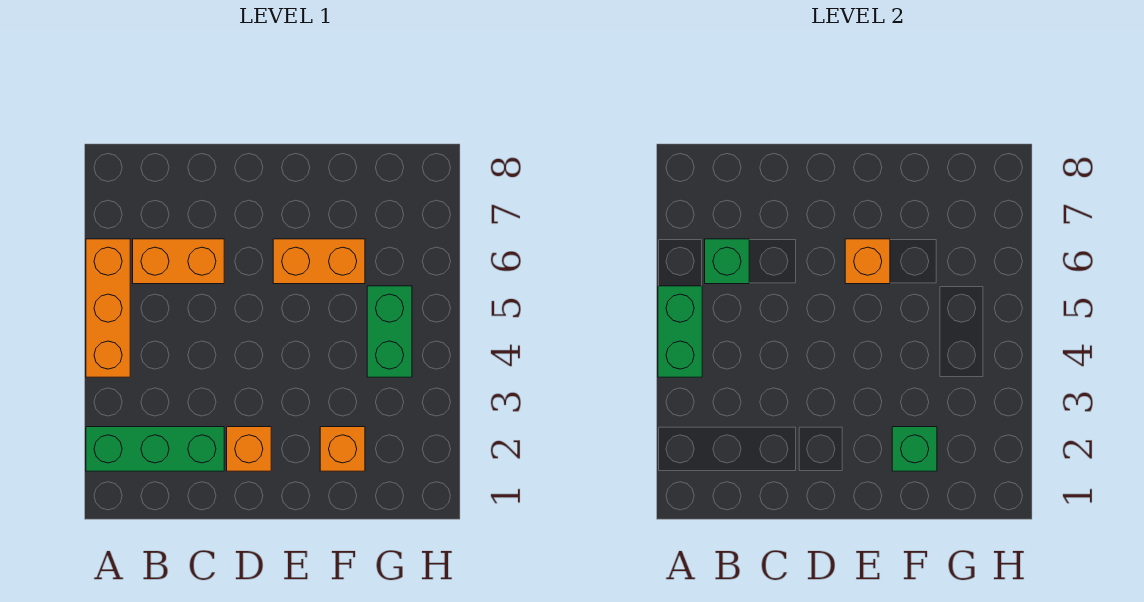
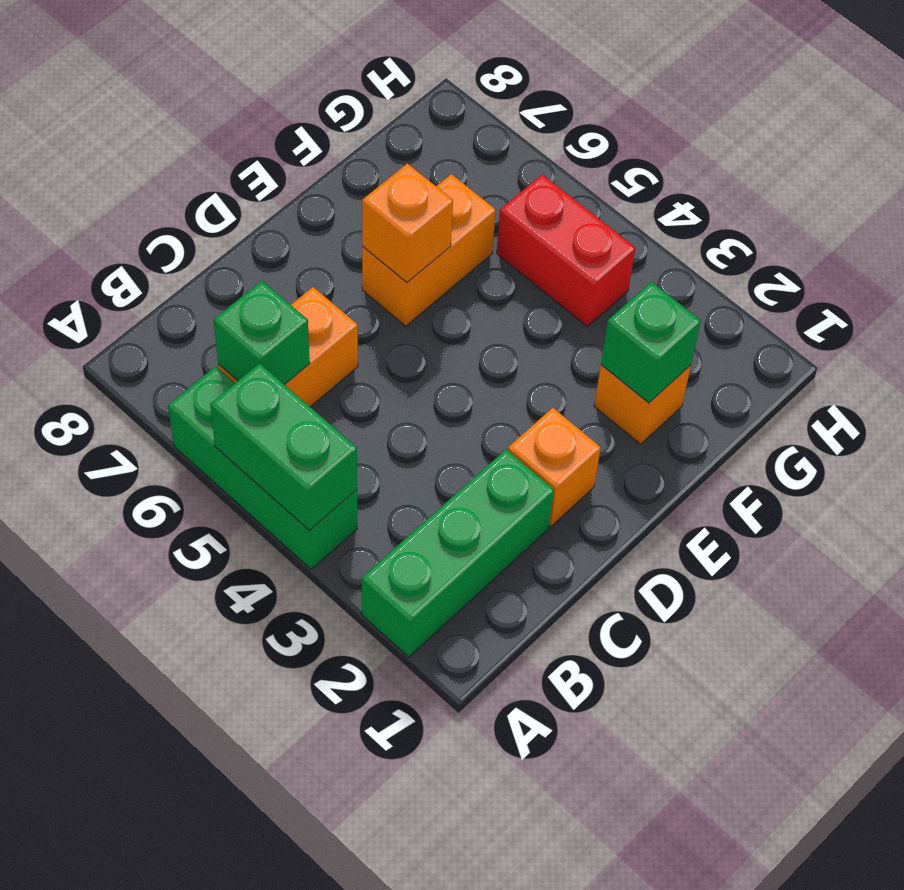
orange 1x3 brick [86,239,130,377] -> green 1x3 brick [168,366,357,569]
green 1x2 brick [367,286,412,377] -> red 1x2 brick [497,175,635,327]

